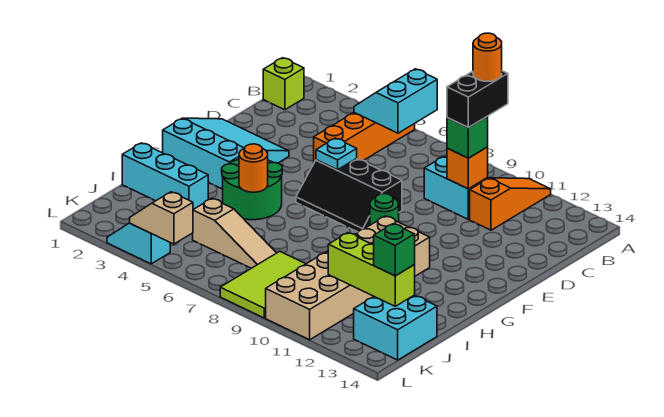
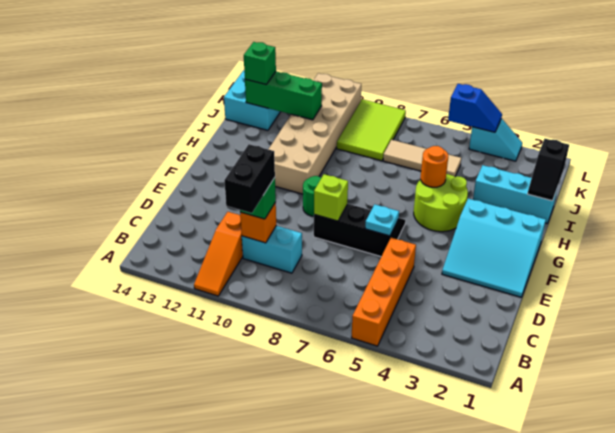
cyan 2x2 slope [354,69,437,133] -> none
lime 1x1 brick [263,58,304,110] -> lime 1x1 brick moved to [314,174,348,221]
orange 1x1 round brick [473,33,502,81] -> none
green 2x2 round brick [222,159,282,220] -> lime 2x2 round brick [414,174,468,232]
none -> black 1x2 slope [528,139,569,201]
tan 1x3 slope [193,199,276,268] -> tan 1x3 tile [383,140,461,176]
lime 1x3 brick [328,233,415,306] -> green 1x3 brick [245,72,322,120]
tan 1x2 slope [130,192,193,244] -> blue 1x2 slope [448,84,502,132]

